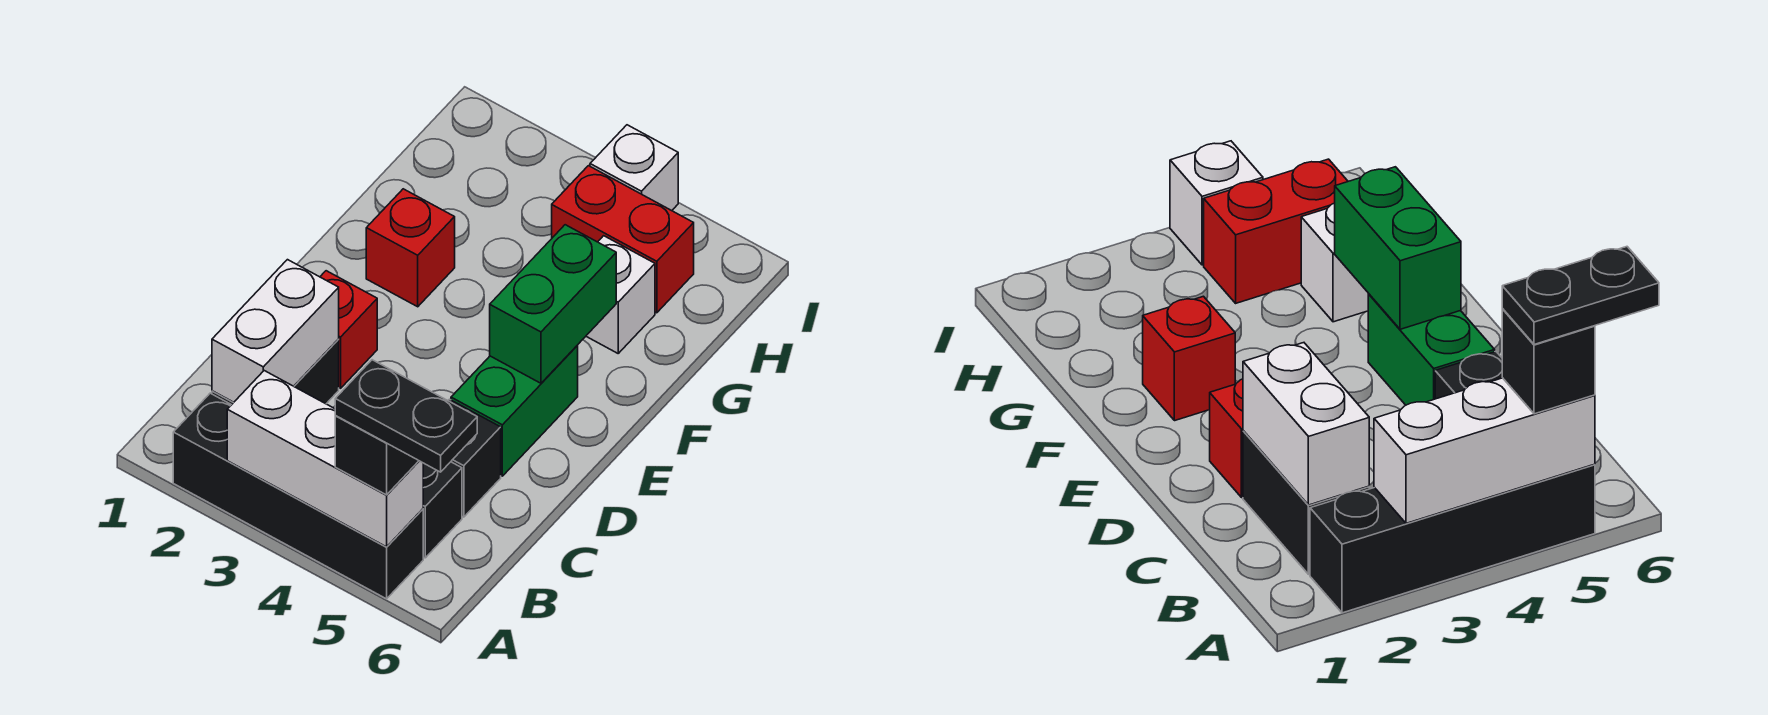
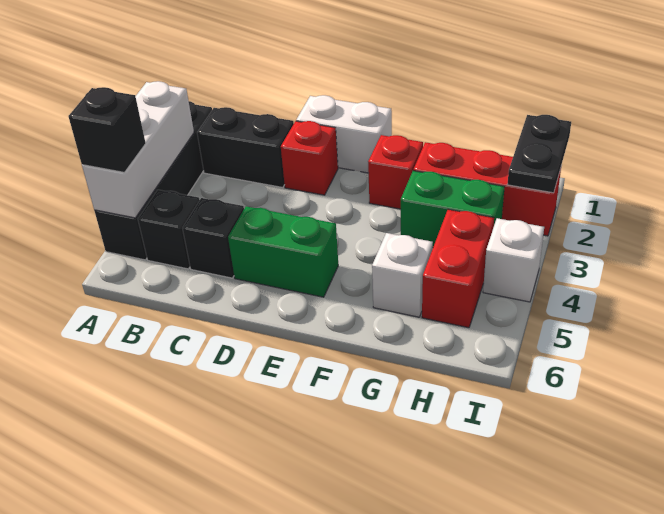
black 1x2 plate [335,360,477,472] -> black 1x2 plate moved to [507,115,571,193]
white 1x2 brick [212,260,339,402] -> white 1x2 brick moved to [296,95,392,173]
green 1x2 brick [490,225,616,383] -> green 1x2 brick moved to [401,171,504,247]
none -> red 1x3 brick [413,142,561,236]

